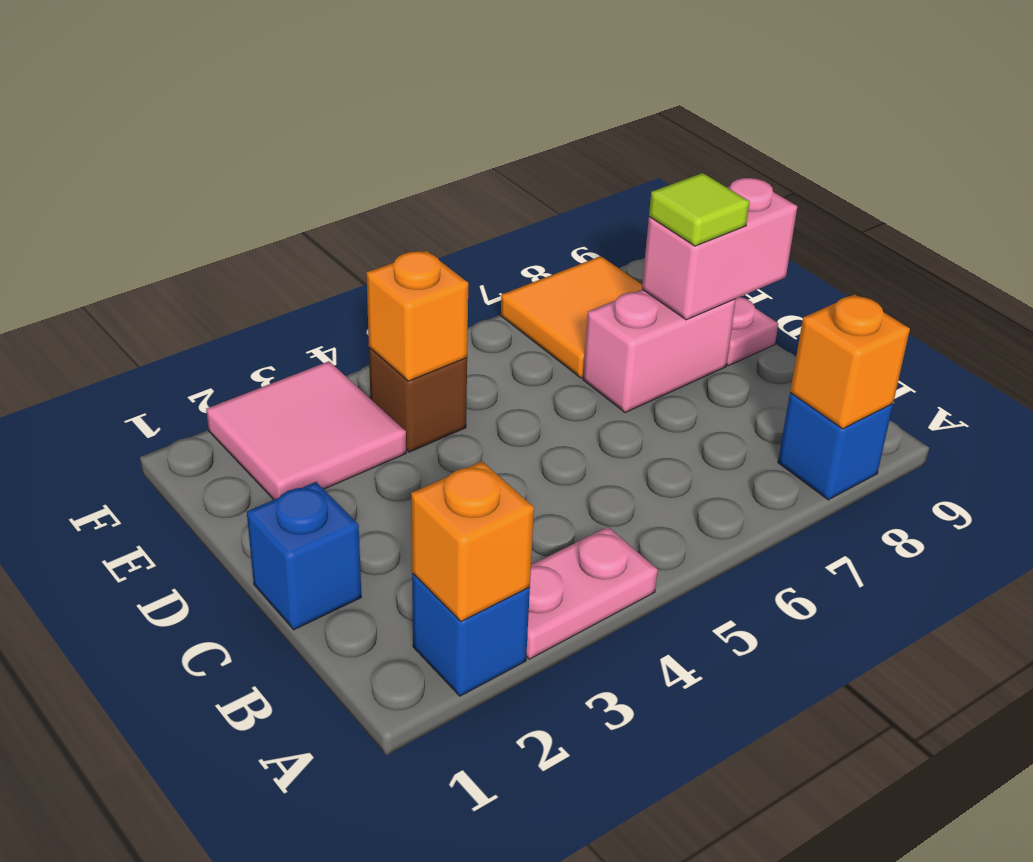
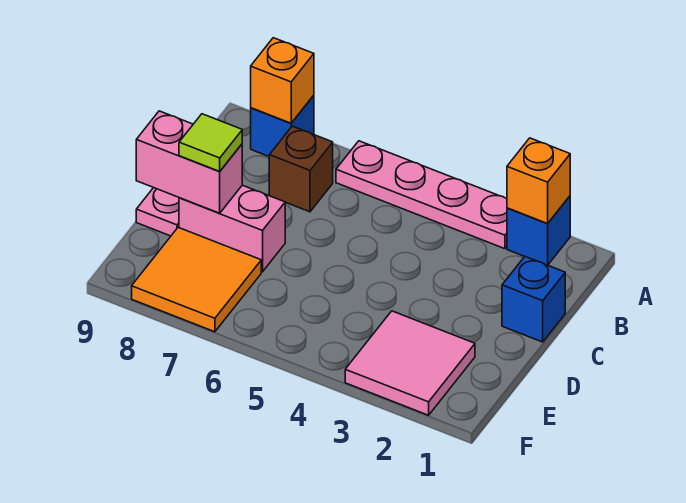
pink 1x2 plate [526,527,658,659] -> pink 1x4 plate [336,141,507,249]
brown 1x1 brick [369,347,467,452] -> brown 1x1 brick moved to [269,126,333,212]
orange 1x1 brick [367,251,468,381] -> none

